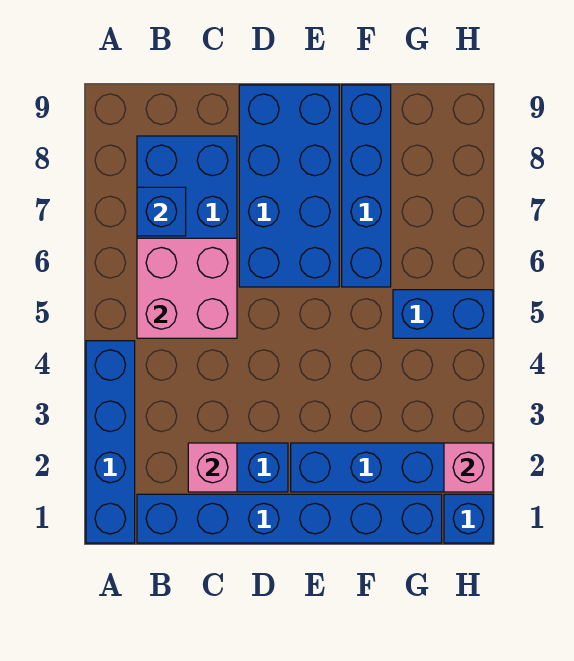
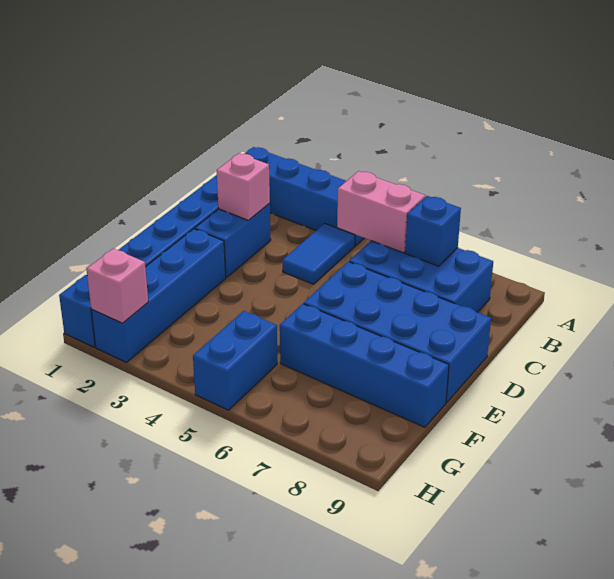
none -> blue 1x2 tile [283,223,355,284]
pink 2x2 brick [137,238,237,338] -> pink 1x2 brick [337,171,425,253]

